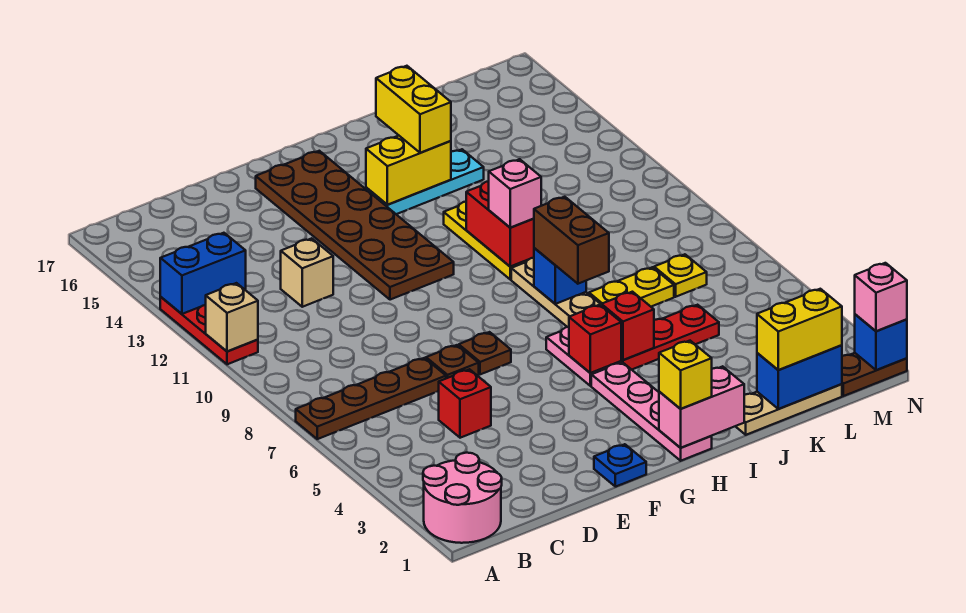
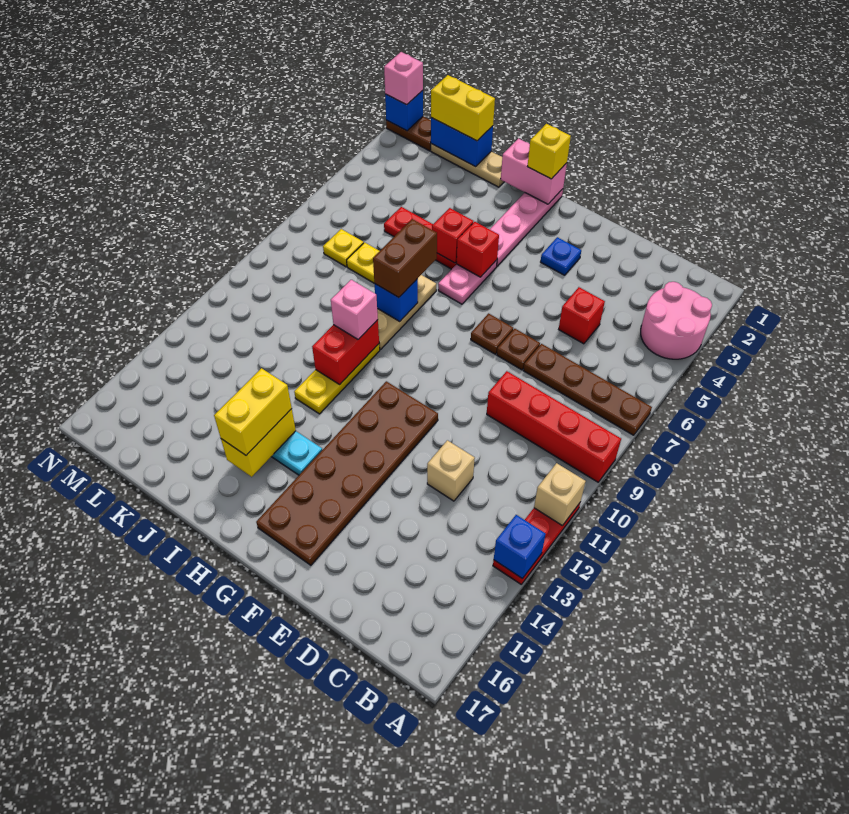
pink 2x2 round brick [423,453,502,543] -> pink 2x2 round brick moved to [641,282,712,359]
none -> red 1x4 brick [487,371,621,482]
blue 1x2 brick [160,233,246,314] -> blue 1x1 brick [494,515,546,579]
blue 1x1 plate [594,444,646,487] -> blue 1x1 plate moved to [541,237,581,275]
yellow 1x2 brick [366,136,451,205] -> yellow 1x2 brick turned to [221,409,296,477]

